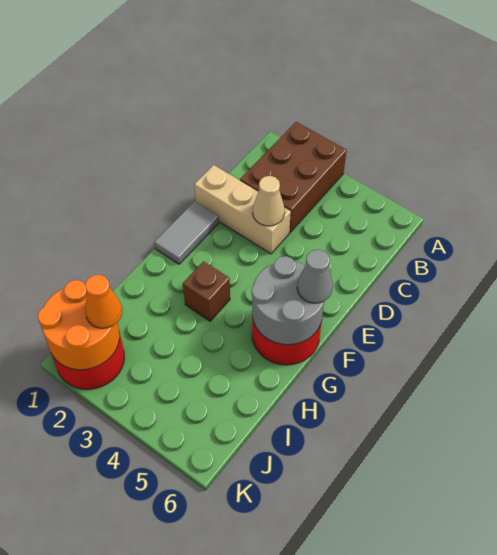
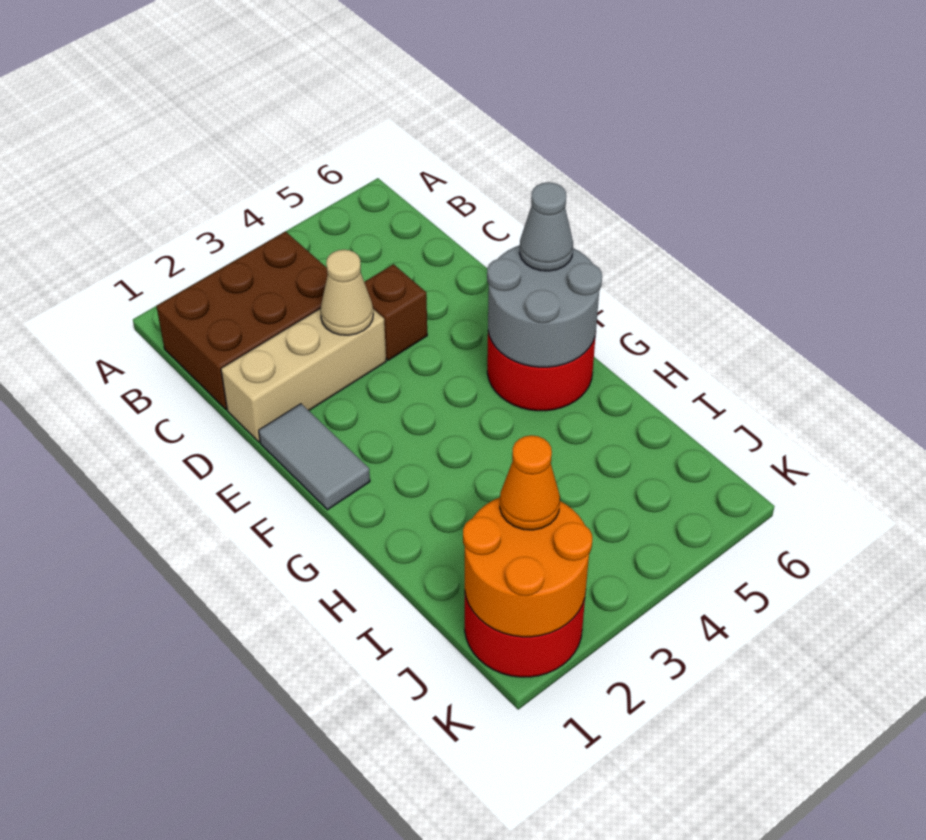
brown 2x3 brick [240,122,347,232] -> brown 2x3 brick turned to [156,231,328,410]
brown 1x1 brick [183,261,230,321] -> brown 1x1 brick moved to [364,264,427,360]

